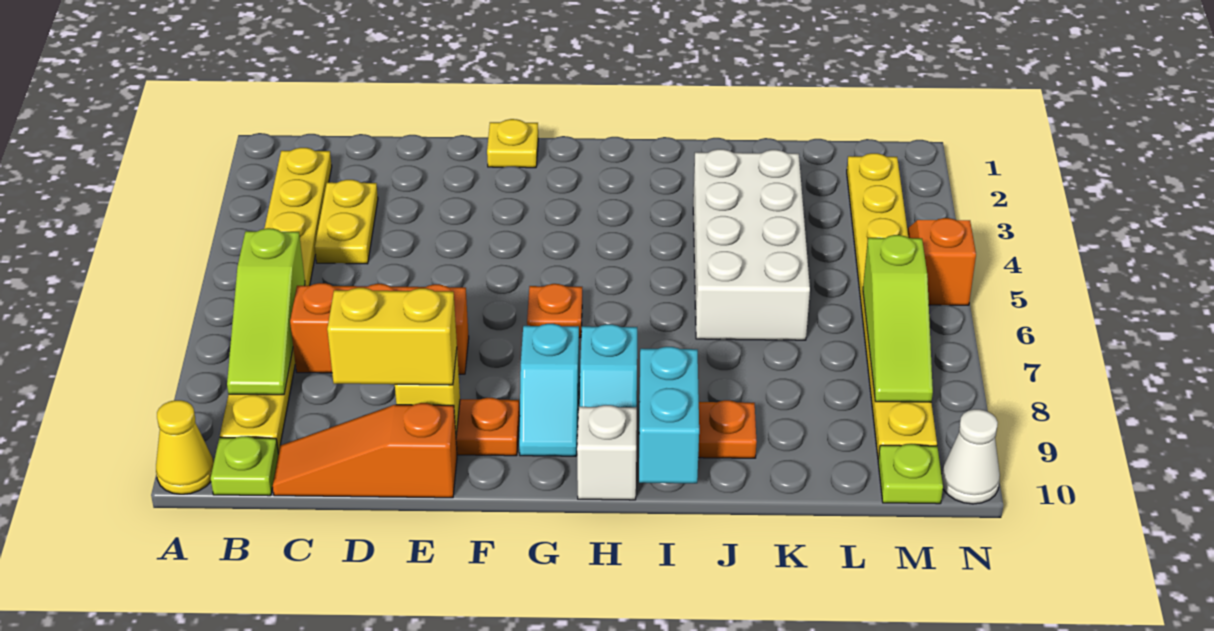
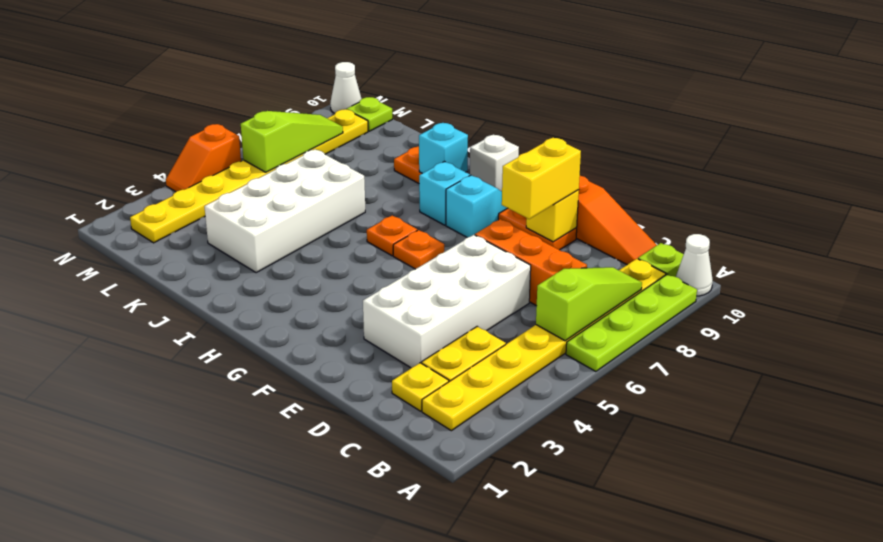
none -> lime 1x4 plate [566,274,697,371]
yellow 1x1 cone [156,400,214,494] -> white 1x1 cone [676,234,713,296]
none -> white 2x4 brick [363,235,531,368]
yellow 1x2 brick [327,288,457,385] -> yellow 1x2 brick turned to [502,138,581,219]
yellow 1x1 plate [487,119,538,168] -> yellow 1x1 plate moved to [392,363,449,411]
none -> orange 1x1 plate [367,216,417,256]
cyan 1x2 brick [639,347,699,483] -> cyan 1x1 brick [419,123,468,173]

